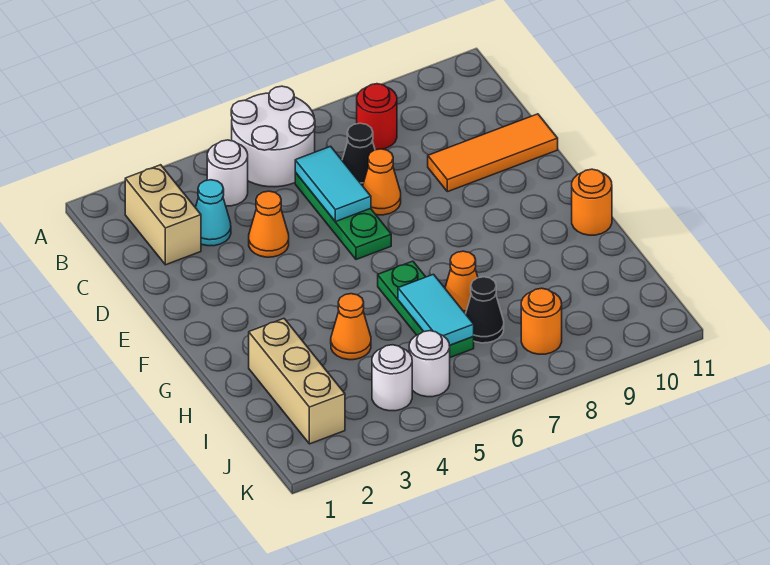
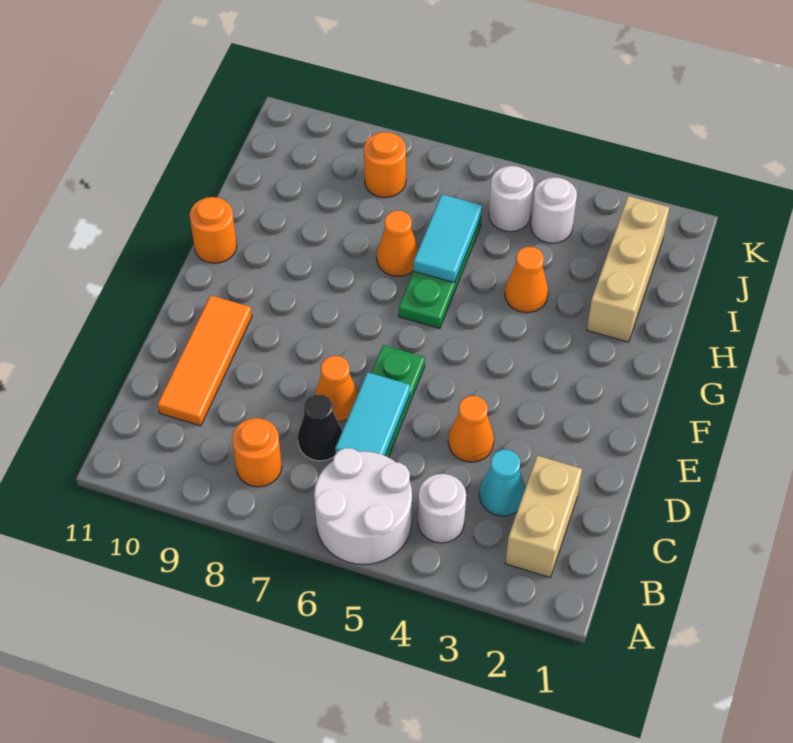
red 1x1 round brick [357,84,397,150] -> orange 1x1 round brick [232,418,282,487]
orange 1x3 tile [428,114,558,192] -> orange 1x3 tile turned to [158,295,252,426]
black 1x1 cone [466,277,504,343] -> none

